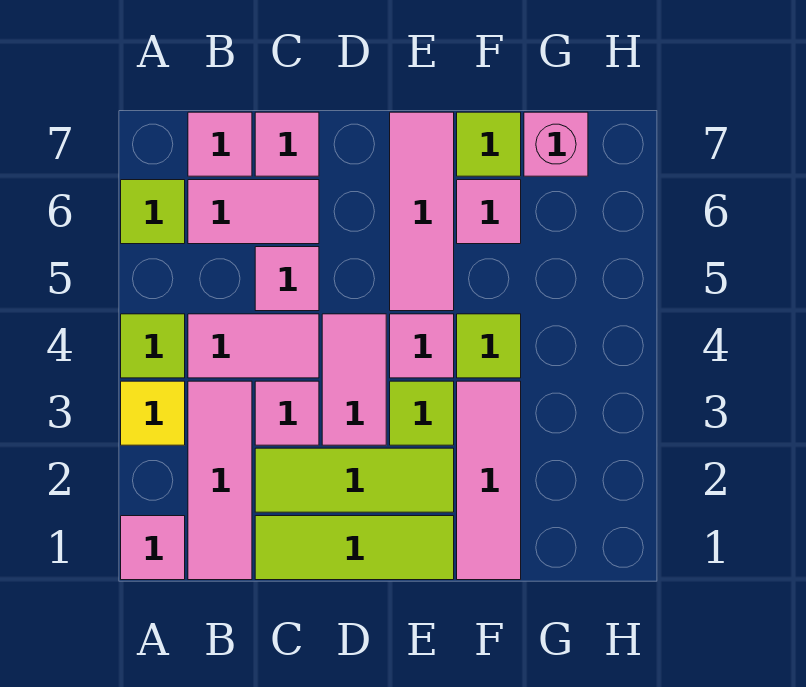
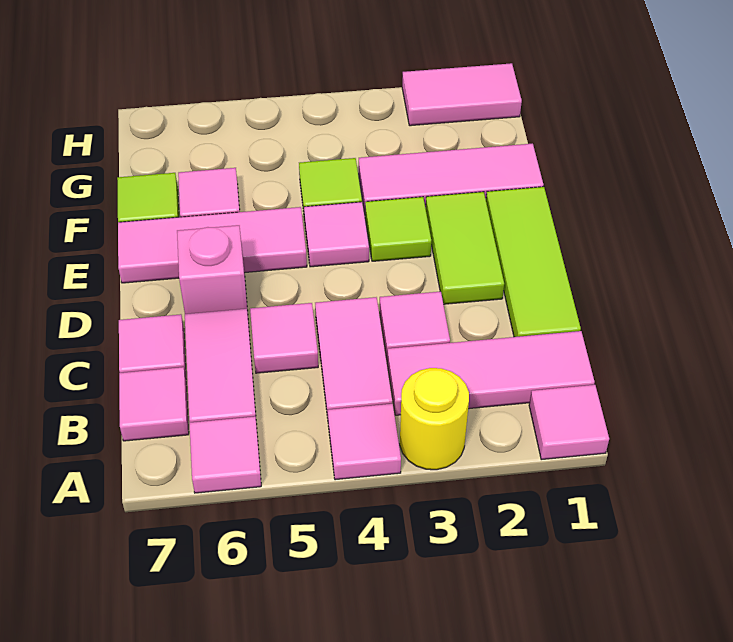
yellow 1x1 tile [121,381,185,445] -> yellow 1x1 round brick [400,368,469,470]
lime 1x1 tile [121,314,185,378] -> pink 1x1 tile [328,404,401,480]
lime 1x1 tile [121,180,185,244] -> pink 1x1 tile [190,416,261,493]
lime 1x3 tile [255,448,454,512] -> lime 1x2 tile [426,192,504,304]
pink 1x2 tile [322,314,386,445] -> pink 1x2 tile moved to [402,63,522,126]
pink 1x1 brick [524,112,588,176] -> pink 1x1 brick moved to [177,225,248,314]

